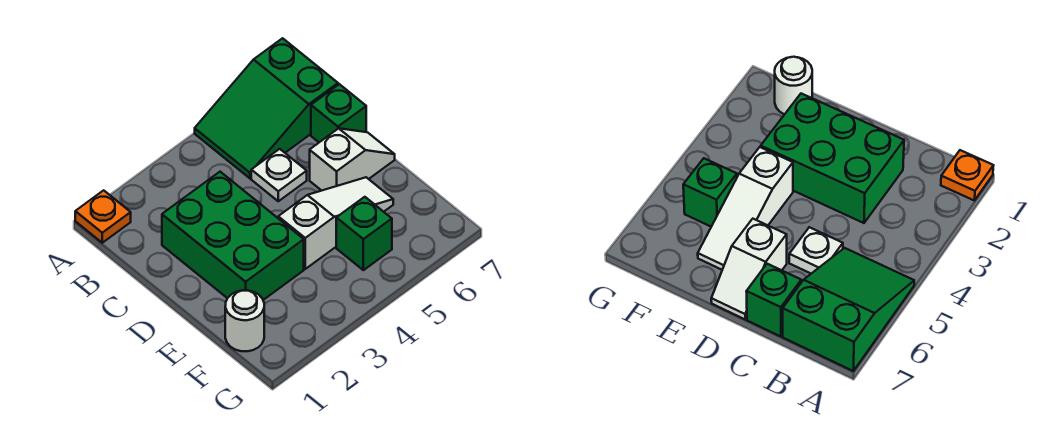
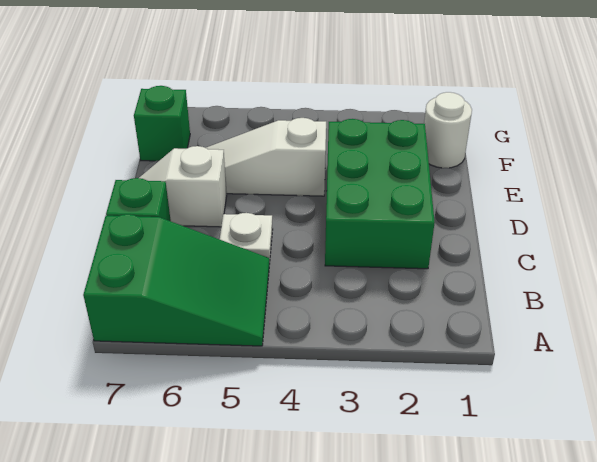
orange 1x1 plate [75,190,131,243] -> none
green 1x1 brick [336,197,392,270] -> green 1x1 brick moved to [134,86,190,161]

